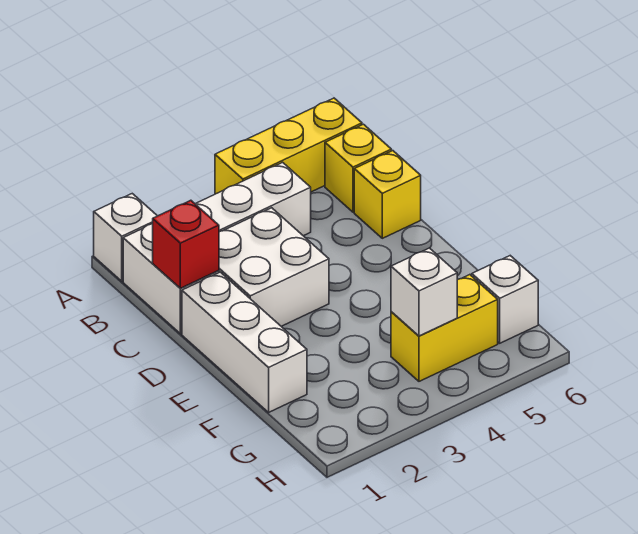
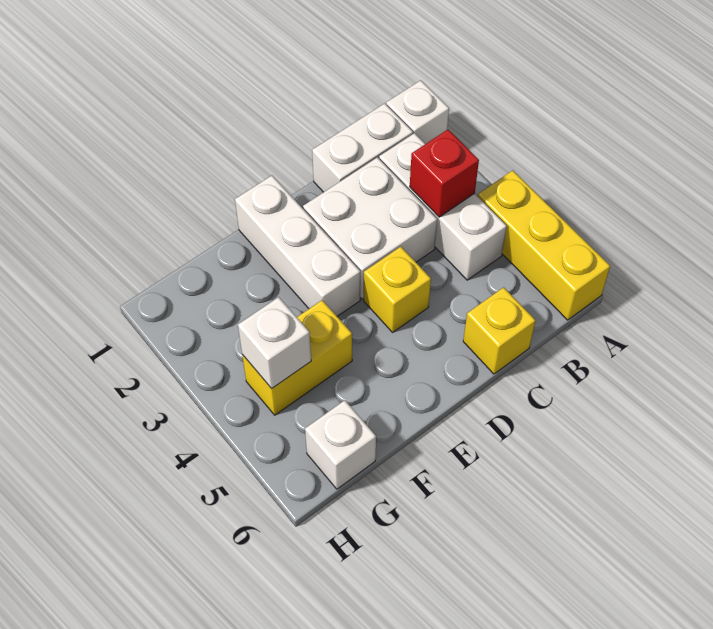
yellow 1x1 brick [325,124,391,212] -> yellow 1x1 brick moved to [364,247,431,332]
red 1x1 brick [153,200,219,288] -> red 1x1 brick moved to [410,129,479,217]
white 1x3 brick [182,272,307,412] -> white 1x3 brick turned to [235,176,360,316]
yellow 1x2 brick [391,275,498,381] -> yellow 1x2 brick turned to [242,300,352,415]

